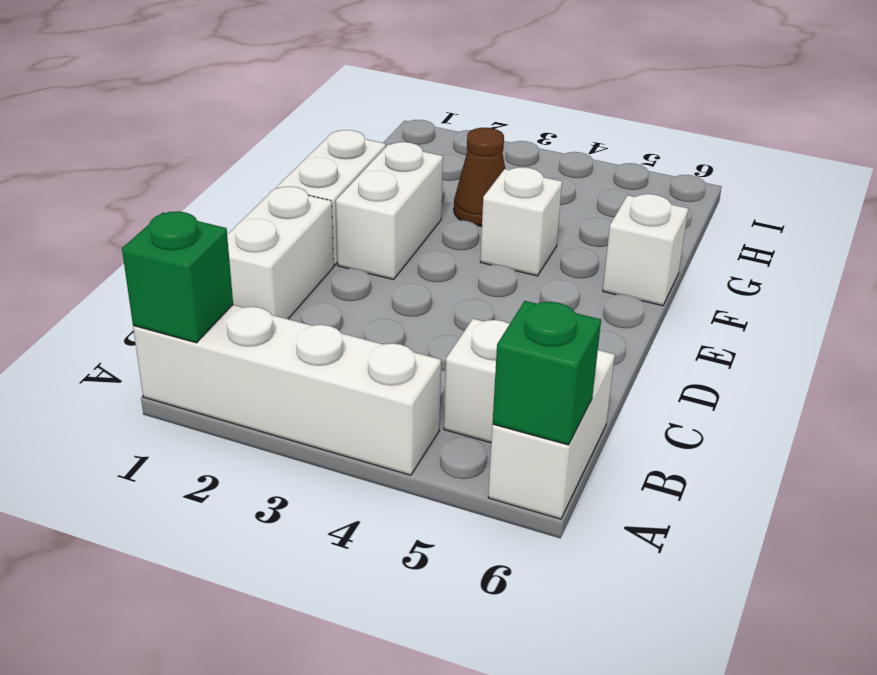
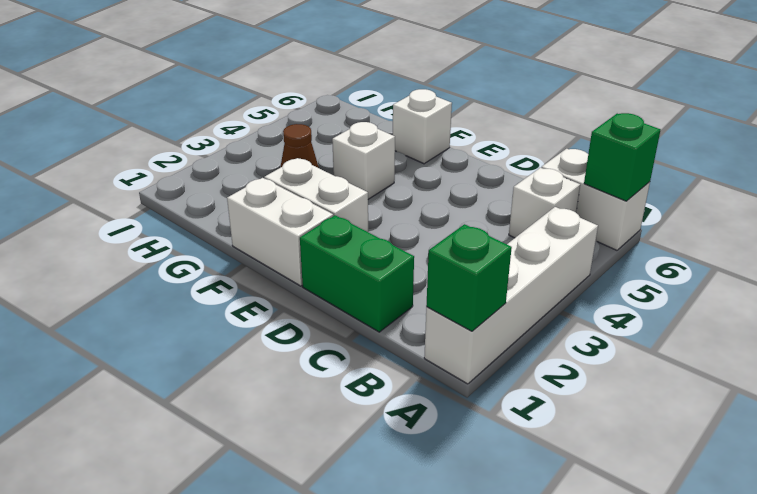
white 1x2 brick [227,186,334,319] -> green 1x2 brick [300,215,414,332]

